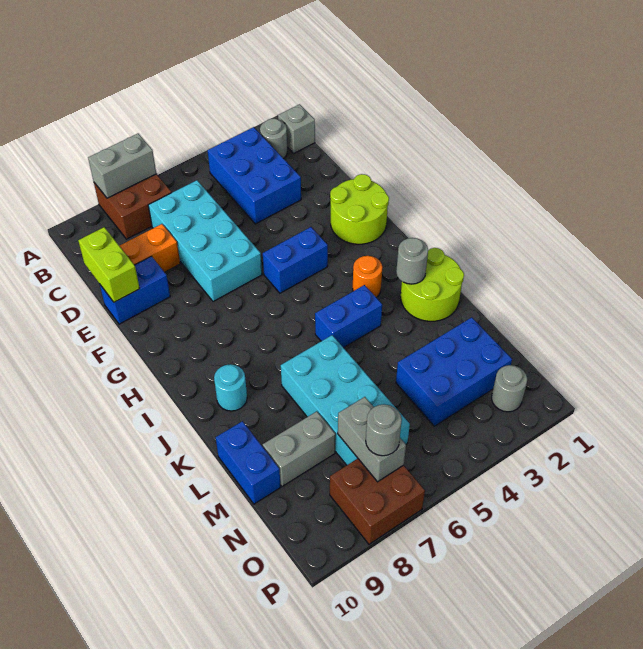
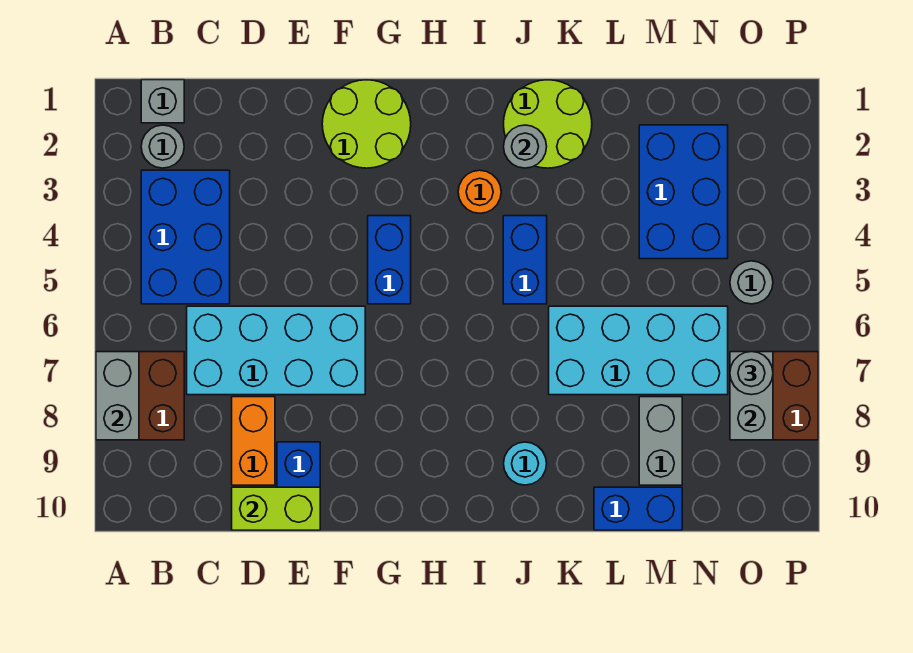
blue 2x3 brick [208,127,301,224] -> blue 2x3 brick turned to [141,170,230,304]
grey 1x2 brick [338,397,406,482] -> grey 1x2 brick turned to [730,352,773,440]
grey 1x1 round brick [492,365,527,412] -> grey 1x1 round brick moved to [730,261,773,304]

